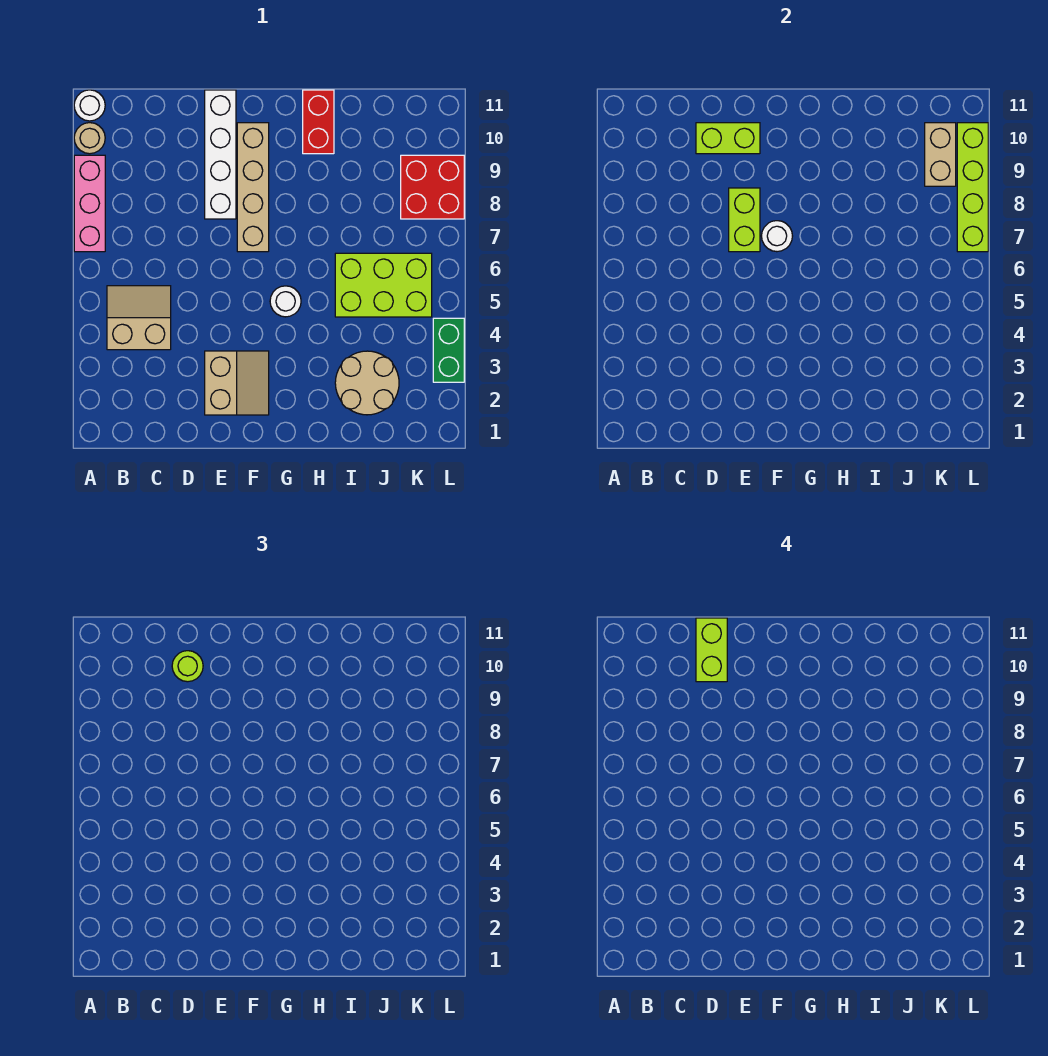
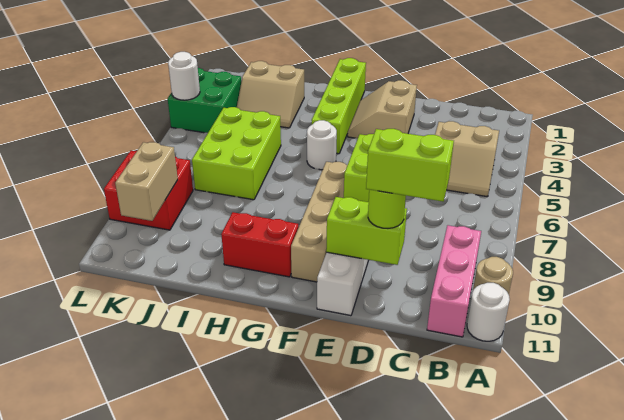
pink 1x3 brick [74,155,105,252] -> pink 1x3 brick moved to [427,225,481,337]
lime 1x2 brick [696,618,727,682] -> lime 1x2 brick turned to [366,129,454,202]
white 1x1 round brick [762,221,792,252] -> white 1x1 round brick moved to [168,52,200,100]
red 1x2 brick [303,90,334,154] -> red 1x2 brick turned to [221,212,299,277]
tan 2x2 round brick [335,351,399,415] -> tan 2x2 slope [237,61,304,128]
lime 2x3 brick [335,253,432,317] -> lime 2x3 brick turned to [192,107,281,200]
green 1x2 brick [433,318,464,382] -> green 2x2 brick [168,68,241,133]
lime 1x4 brick [957,123,988,252] -> lime 1x4 brick moved to [312,58,366,154]

